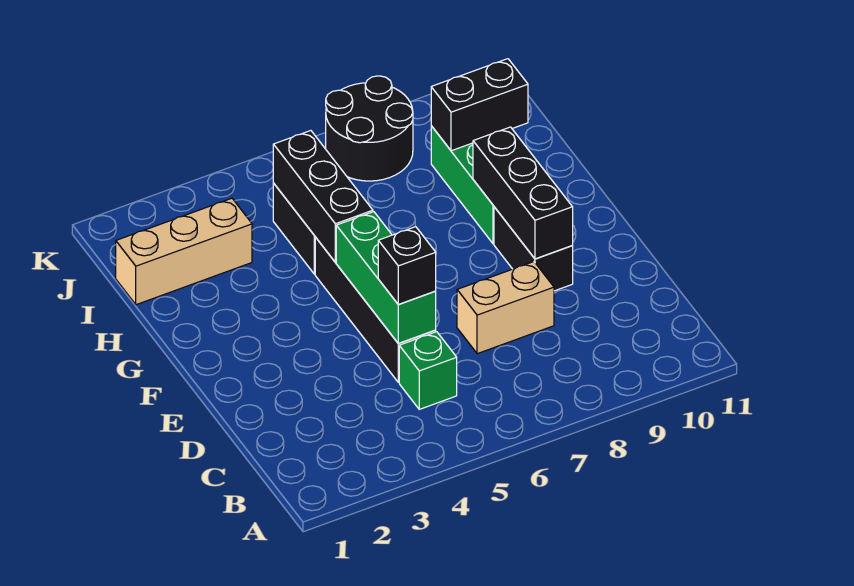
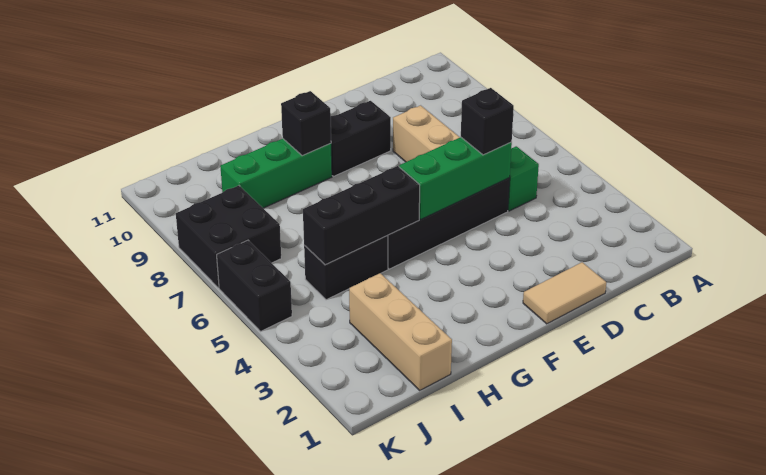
none -> tan 1x2 tile [523,262,606,324]
black 1x3 brick [473,127,573,259] -> black 1x1 brick [281,91,331,156]
black 1x2 brick [431,59,528,151] -> black 1x2 brick moved to [217,240,292,331]
black 2x2 round brick [326,76,413,181] -> black 2x2 brick [176,186,281,288]

